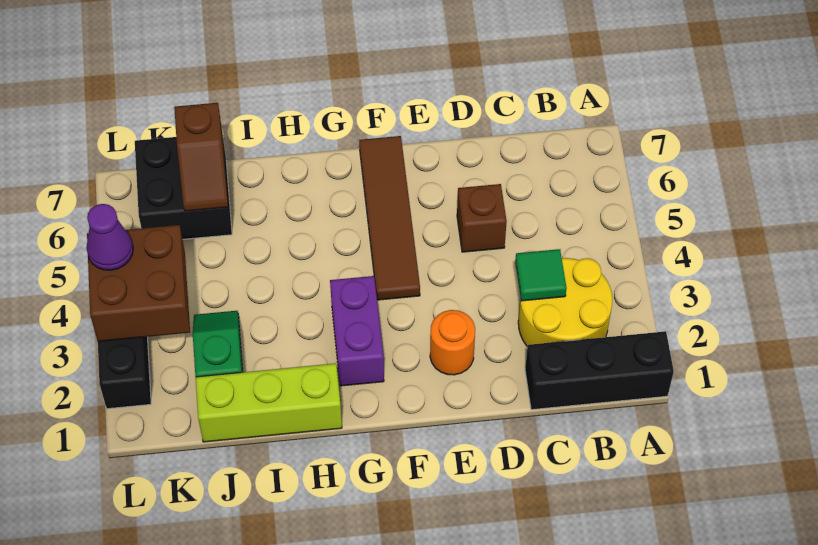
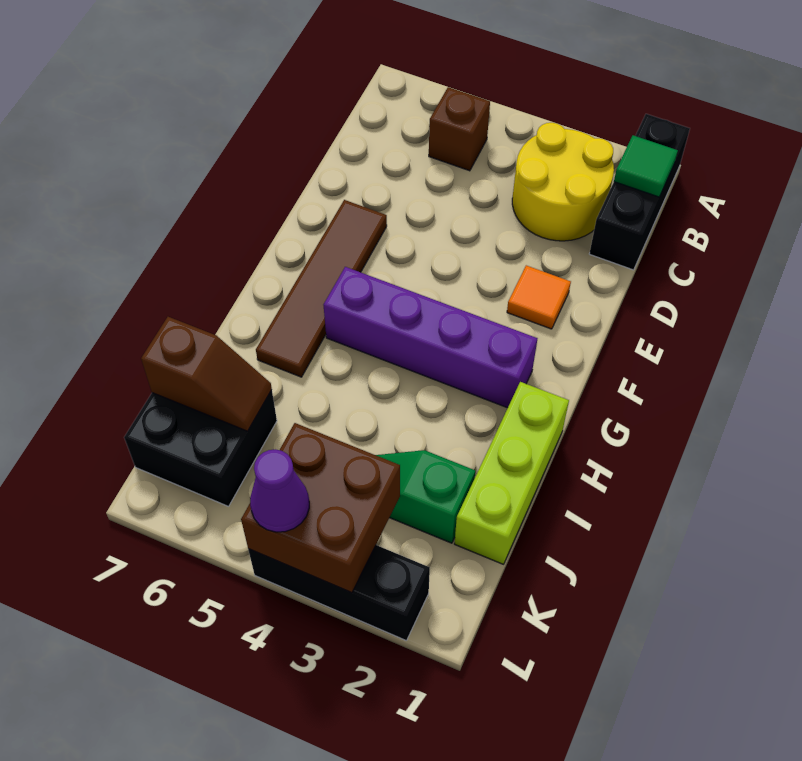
green 1x1 tile [515,249,567,301] -> green 1x1 tile moved to [614,135,678,197]
brown 1x1 brick [457,184,507,252] -> brown 1x1 brick moved to [429,87,490,171]
orange 1x1 round brick [430,310,475,375] -> orange 1x1 tile [507,265,571,329]
brown 1x4 tile [359,136,420,300] -> brown 1x4 tile turned to [256,200,387,377]
purple 1x2 brick [330,276,384,386] -> purple 1x4 brick [324,267,538,408]

